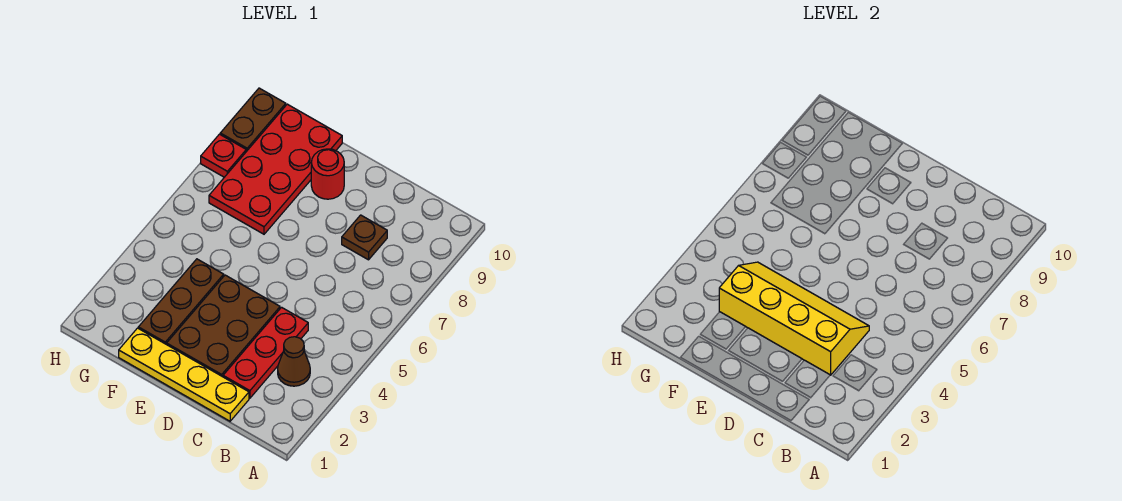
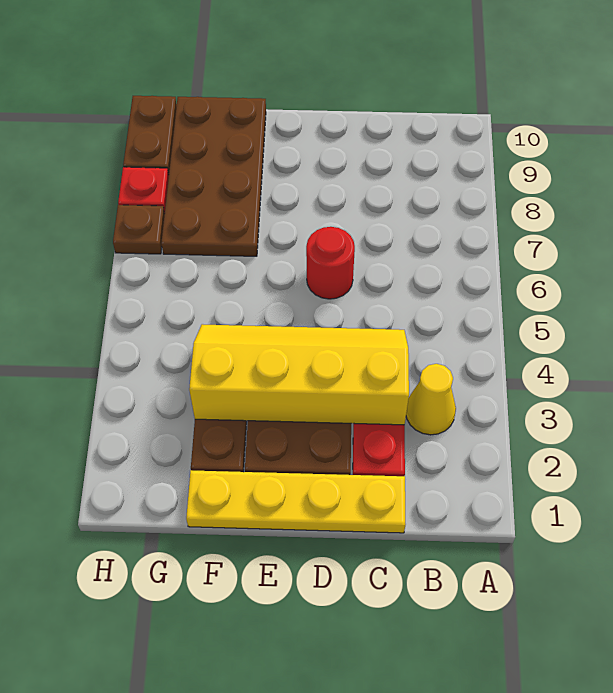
brown 1x1 cone [278,337,310,386] -> yellow 1x1 cone [406,364,456,435]
brown 1x1 plate [342,215,387,260] -> brown 1x1 plate moved to [113,205,165,254]
red 1x1 round brick [311,149,344,199] -> red 1x1 round brick moved to [306,227,355,299]
red 2x4 plate [209,104,342,234] -> brown 2x4 plate [161,97,266,256]

